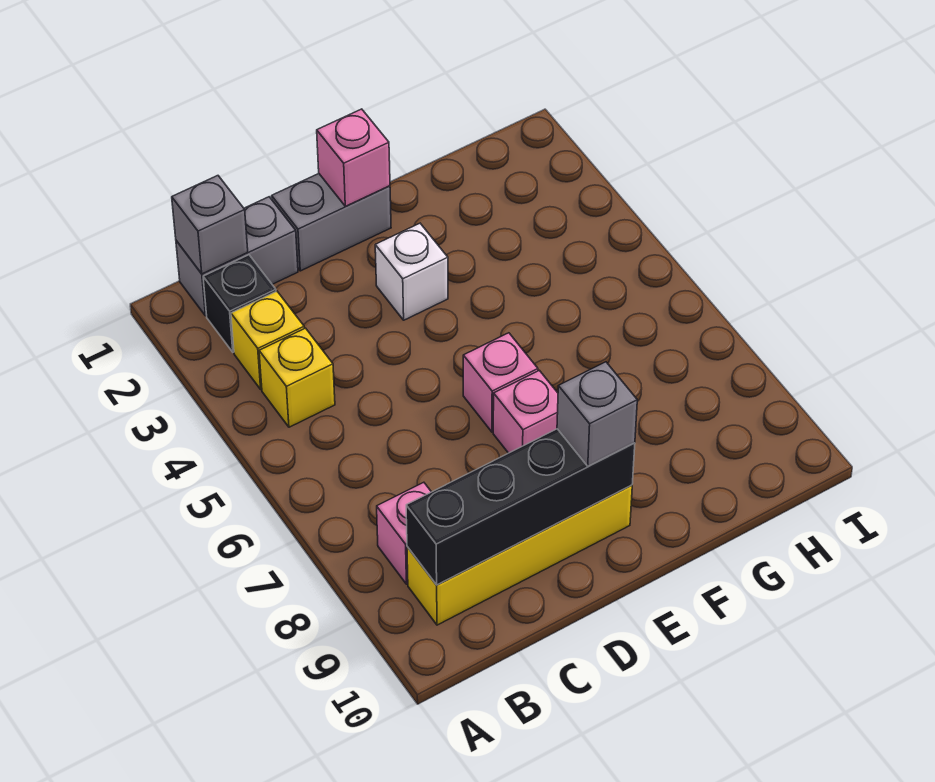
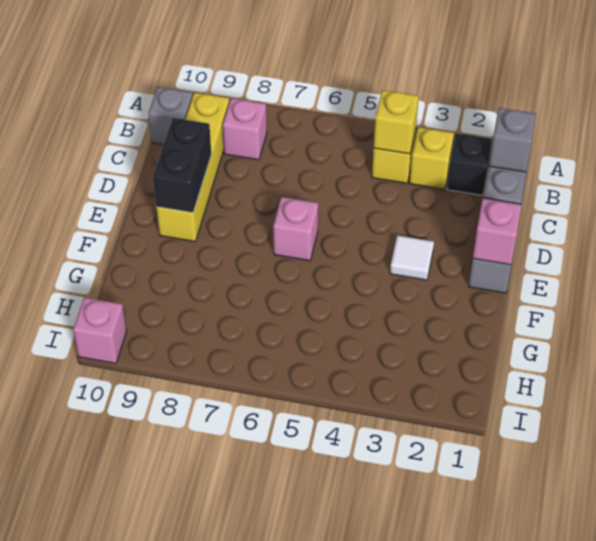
none -> yellow 1x1 brick [374,90,419,154]
black 1x4 brick [406,429,635,585] -> black 1x2 brick [153,118,211,213]
white 1x1 brick [375,223,448,320] -> white 1x1 tile [390,235,434,280]
pink 1x1 brick [493,370,558,453] -> pink 1x1 brick moved to [73,298,126,363]
grey 1x1 brick [557,362,637,466] -> grey 1x1 brick moved to [148,87,193,145]

